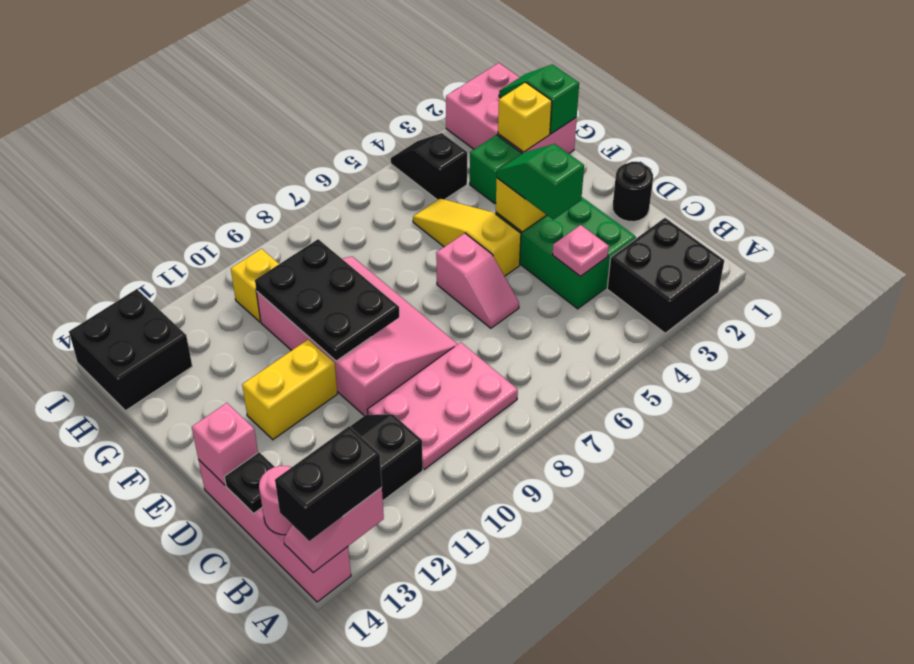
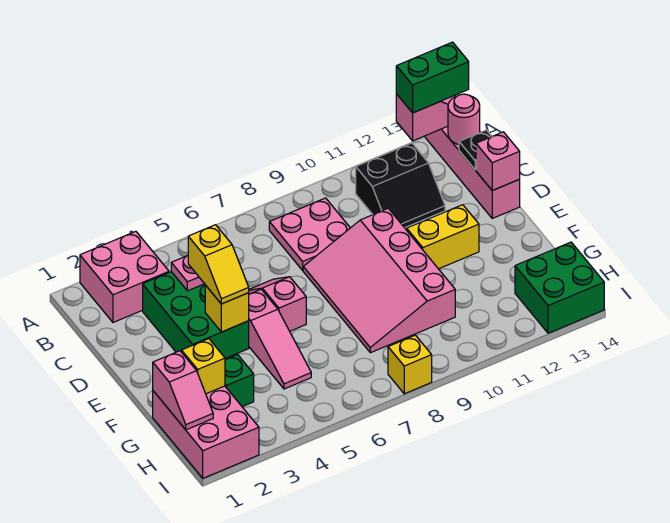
black 2x2 brick [607,218,724,333] -> pink 2x2 brick [80,231,169,322]
black 1x2 brick [275,426,382,541] -> green 1x2 brick [396,42,469,113]
pink 2x3 plate [367,342,518,469] -> pink 2x2 plate [269,198,350,270]
black 1x1 round brick [613,162,653,222] -> none
green 1x2 slope [497,144,584,220] -> yellow 1x2 slope [188,225,249,304]
yellow 1x3 slope [413,198,521,276] -> pink 1x3 slope [249,289,311,389]
black 2x3 plate [255,239,399,361] -> none
green 1x2 slope [499,64,579,134] -> pink 1x2 slope [153,351,213,430]
black 1x2 slope [391,133,467,200] -> none
yellow 1x1 brick [231,249,279,322] -> yellow 1x1 brick moved to [388,335,432,394]
black 2x2 brick [69,289,192,411] -> green 2x2 brick [515,242,604,333]

